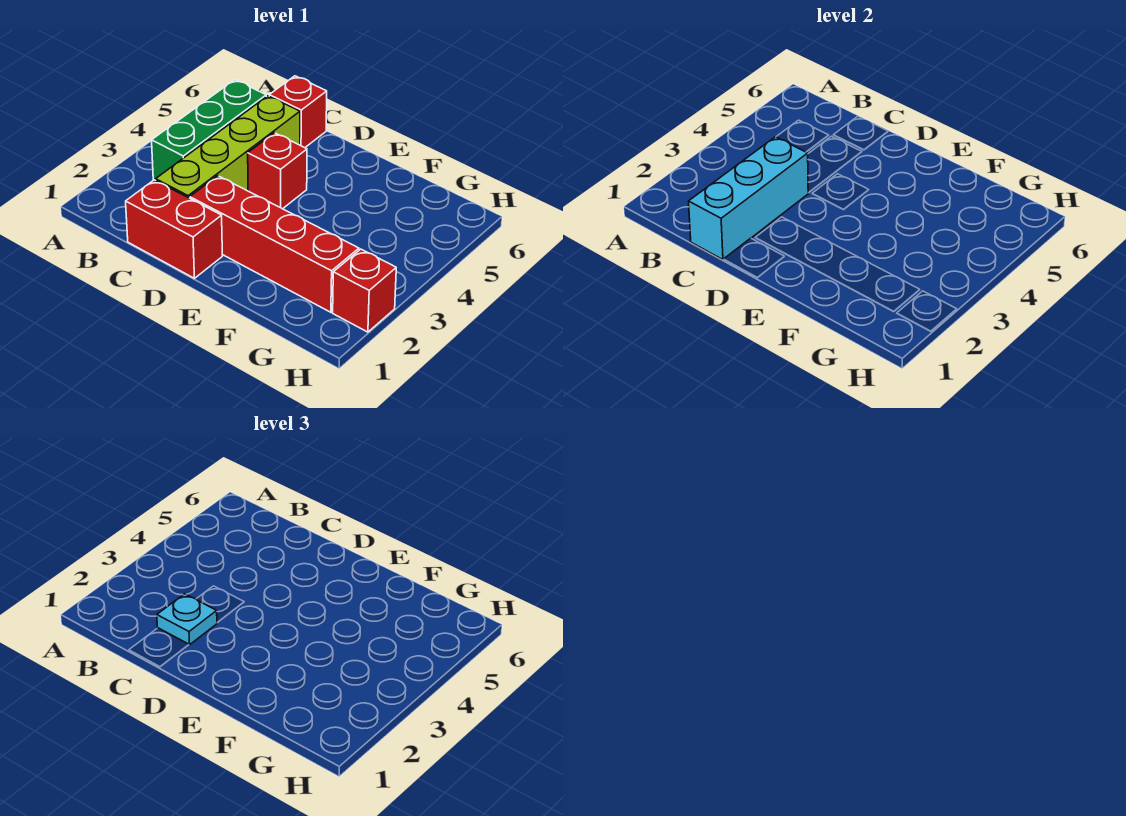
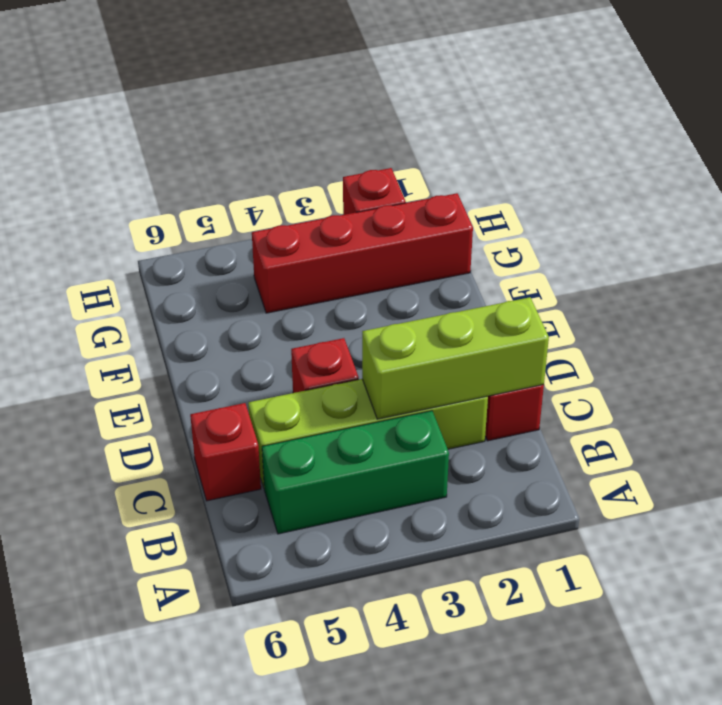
cyan 1x3 brick [689,137,808,260] -> lime 1x3 brick [362,297,549,419]
cyan 1x1 plate [157,594,217,645] -> none
red 1x4 brick [190,176,359,312] -> red 1x4 brick turned to [252,193,473,313]

